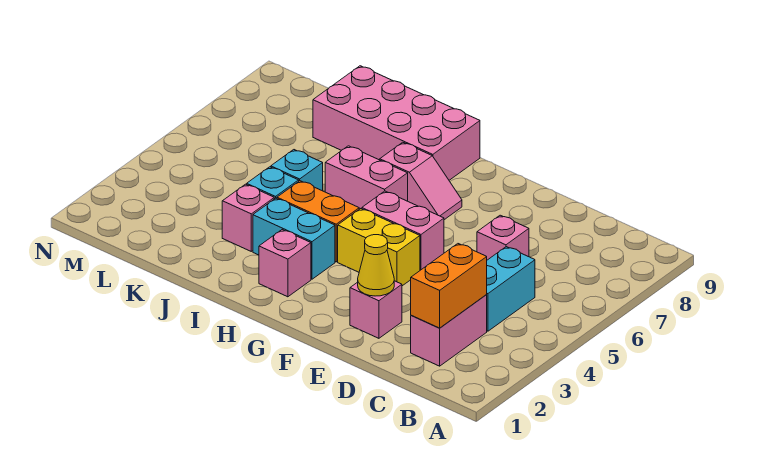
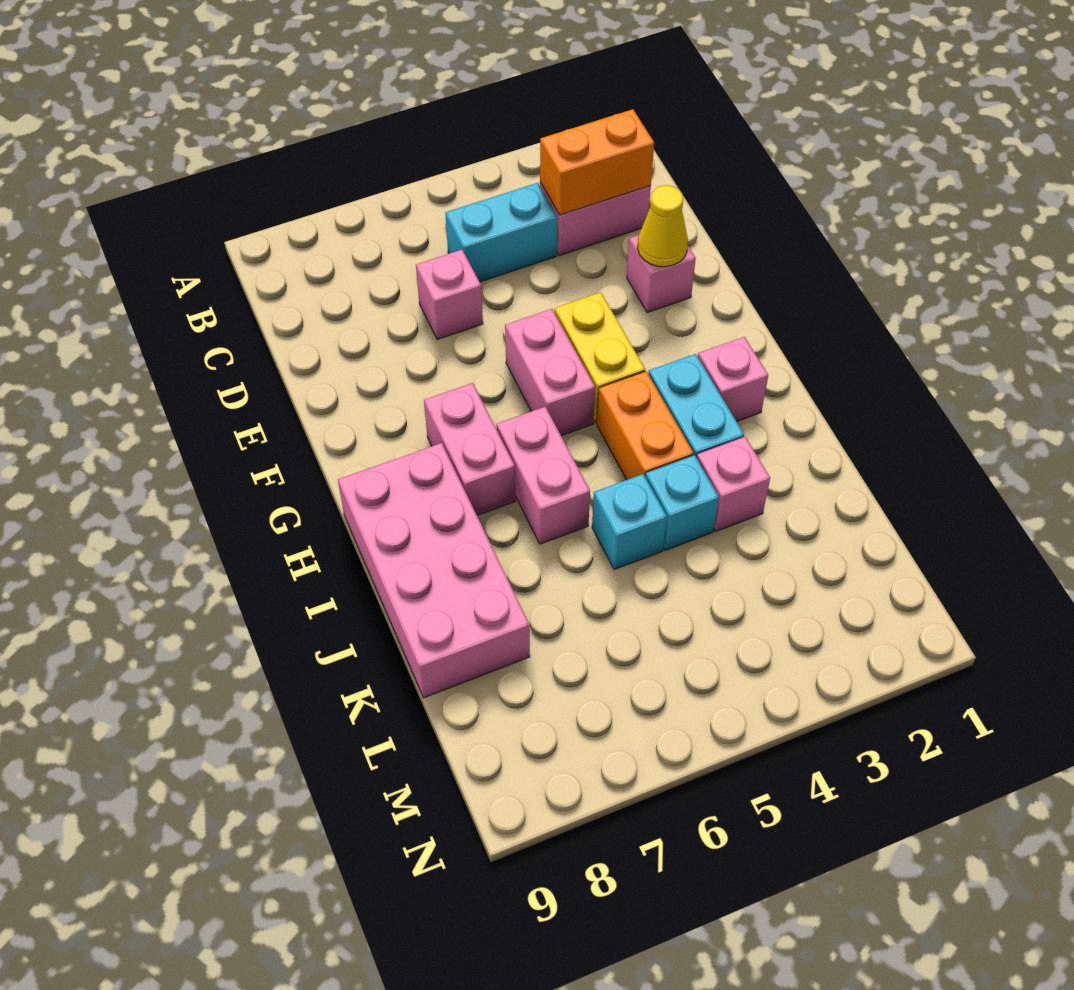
pink 1x2 slope [380,142,462,220] -> pink 1x2 brick [424,383,515,515]

